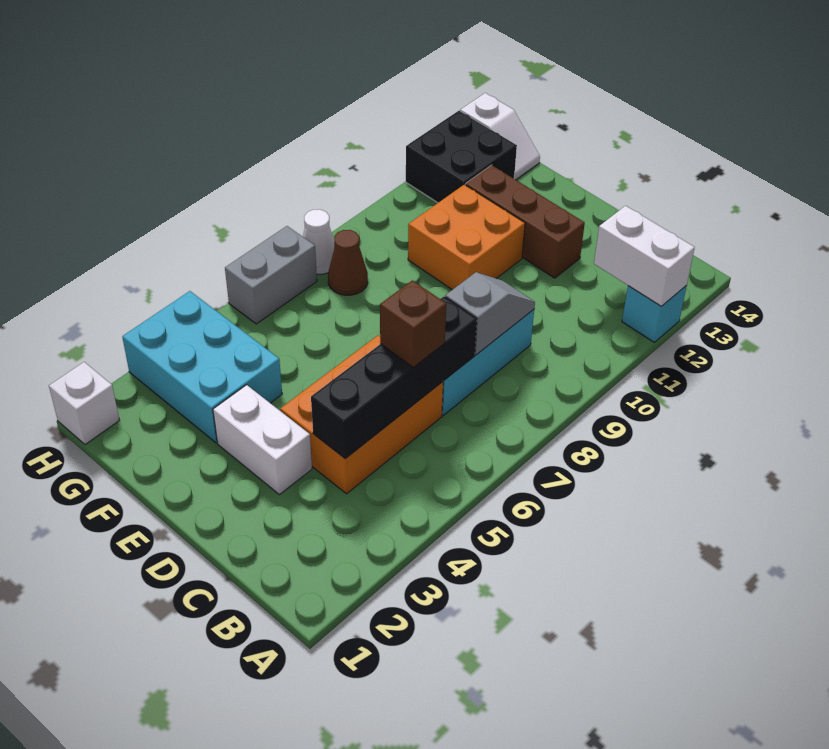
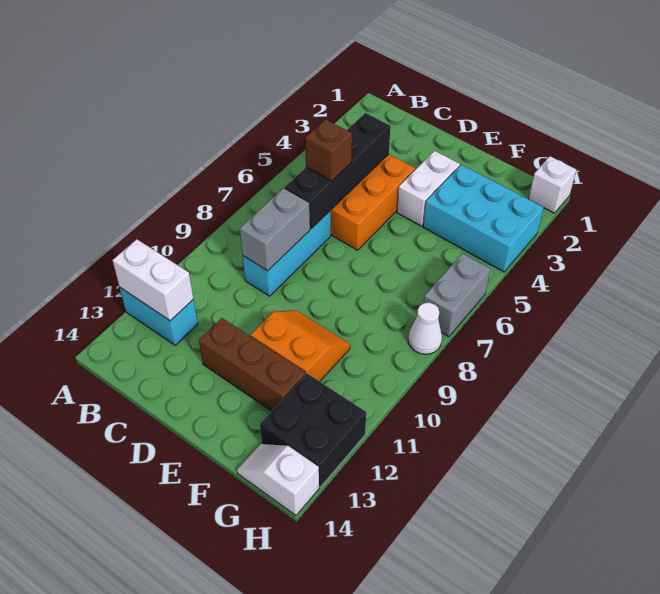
cyan 1x1 brick [622,286,687,342] -> cyan 1x2 brick [120,288,198,345]
grey 1x2 slope [445,272,535,355] -> grey 1x2 brick [240,188,310,271]
white 1x2 brick [213,385,312,495] -> white 1x2 brick turned to [397,151,460,226]
orange 2x2 brick [408,185,525,290] -> orange 2x2 slope [251,310,350,381]
brown 1x1 cone [328,230,368,295] -> none

